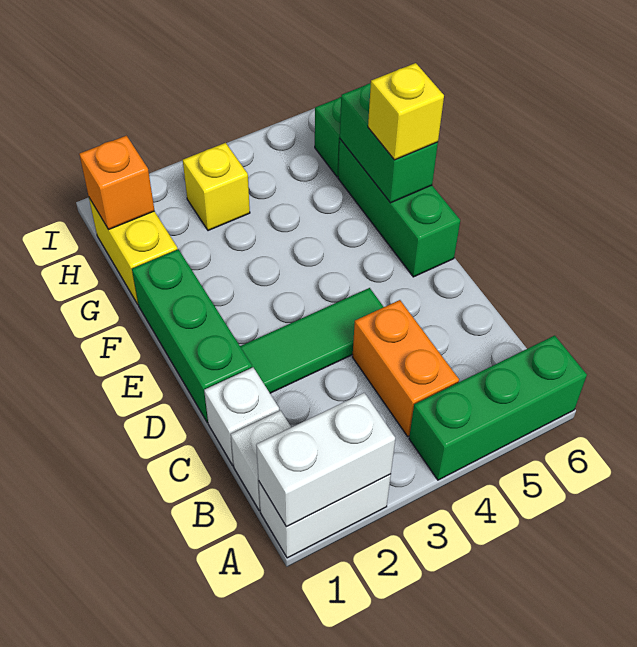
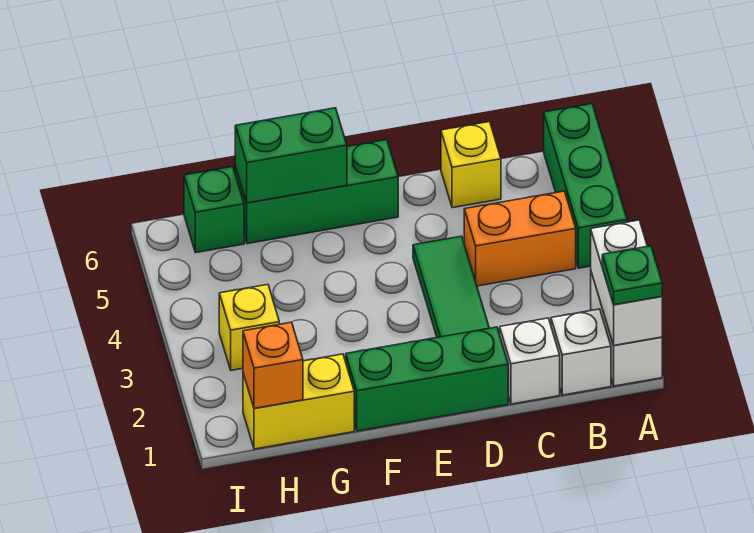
none -> green 1x1 plate [602,246,662,305]
yellow 1x1 brick [368,63,444,160] -> yellow 1x1 brick moved to [441,122,501,208]

